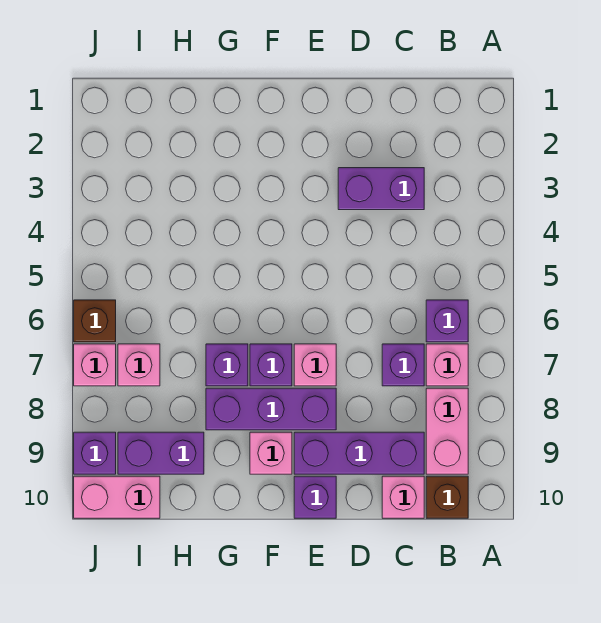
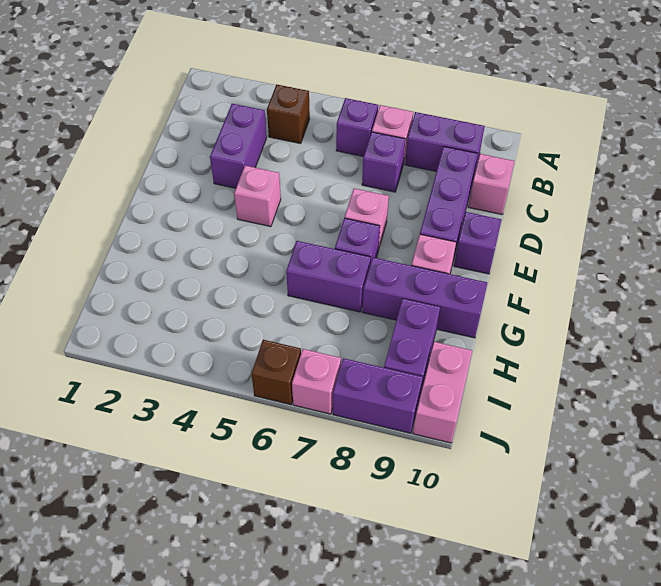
pink 1x2 brick [426,388,468,474] -> purple 1x2 brick [405,112,485,174]
brown 1x1 brick [426,476,468,518] -> brown 1x1 brick moved to [267,84,310,144]
purple 1x3 brick [206,388,336,430] -> purple 1x3 brick turned to [362,257,487,338]
purple 1x1 brick [206,344,248,386] -> purple 1x2 brick [286,241,371,312]
pink 1x1 brick [118,344,160,386] -> pink 1x1 brick moved to [234,166,281,227]
purple 1x1 brick [74,432,116,474] -> purple 1x2 brick [333,358,423,433]

